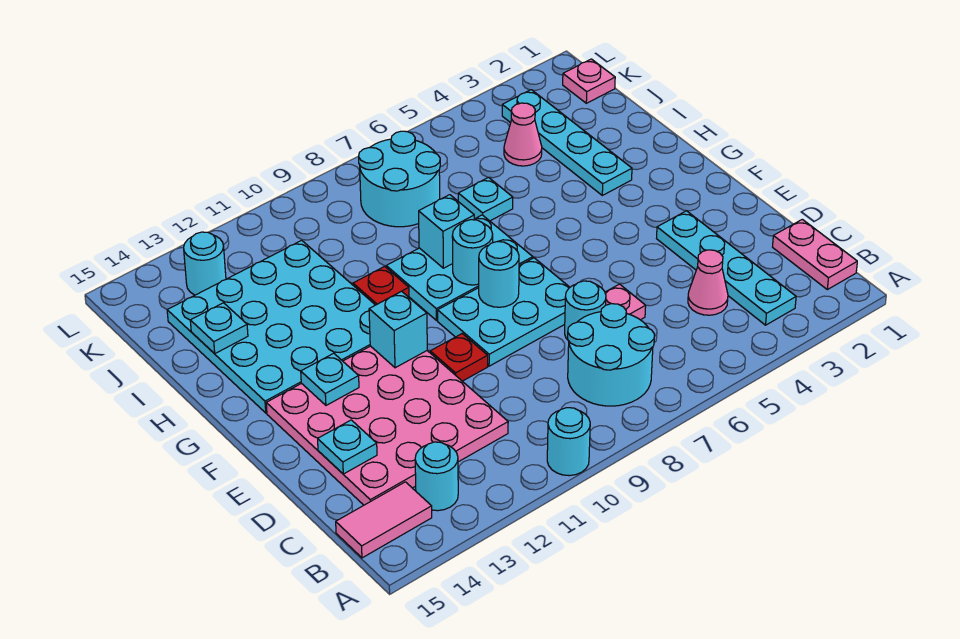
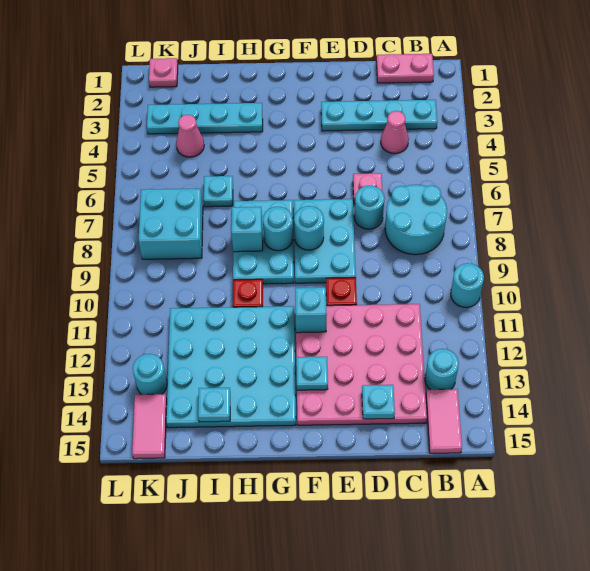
cyan 2x2 round brick [359,131,440,227] -> cyan 2x2 brick [139,189,203,259]
none -> pink 1x2 tile [132,394,167,459]

